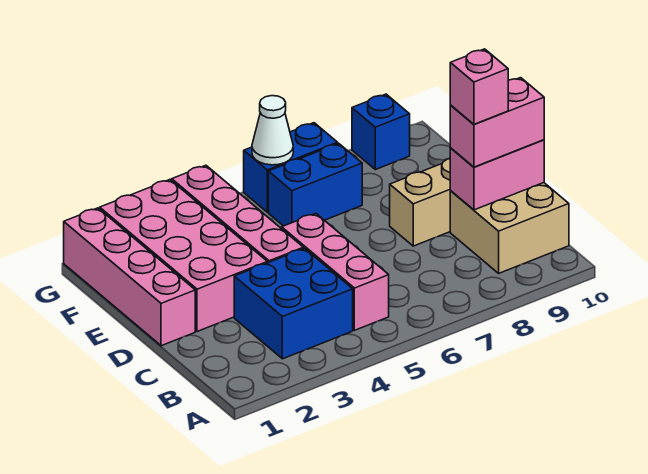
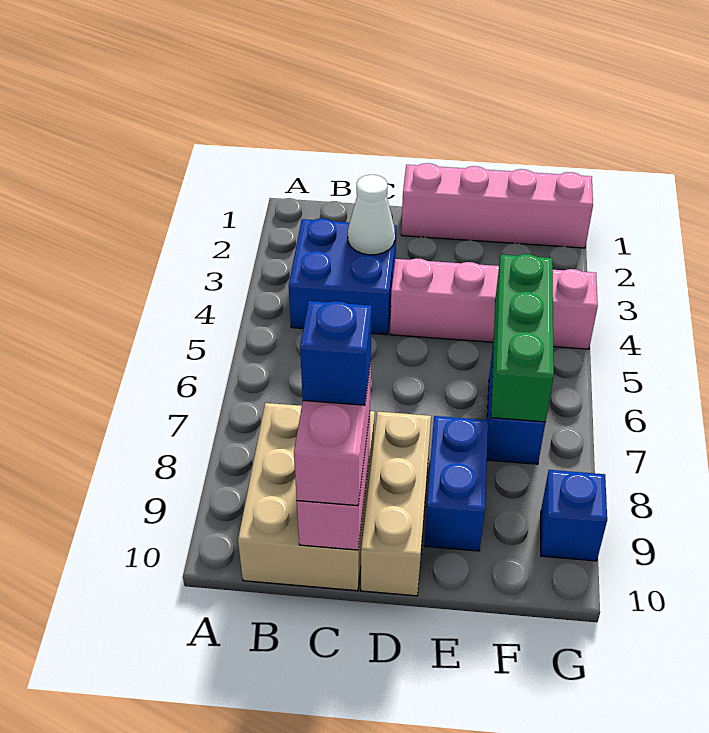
pink 1x3 brick [282,214,389,330] -> none
tan 2x2 brick [450,183,569,273] -> tan 2x3 brick [238,403,375,591]
pink 1x1 brick [450,49,508,124] -> blue 1x1 brick [300,301,372,405]
pink 2x4 brick [100,180,267,332] -> none
none -> green 1x3 brick [491,254,554,422]
blue 1x2 brick [244,123,338,212] -> blue 1x2 brick moved to [424,416,488,551]
white 1x1 cone [252,96,293,165] -> white 1x1 cone moved to [348,175,395,255]

